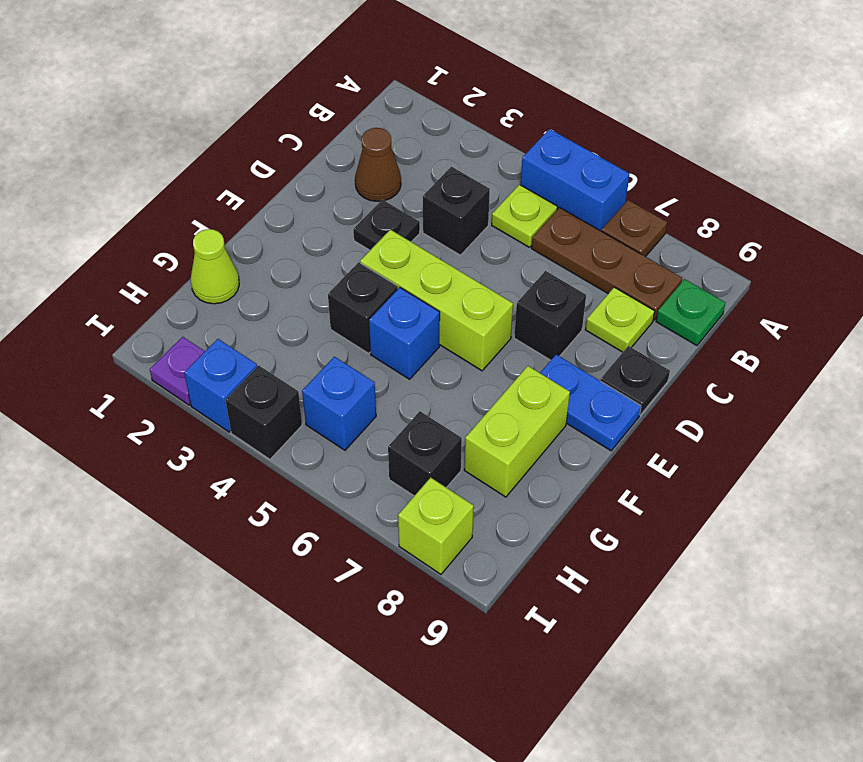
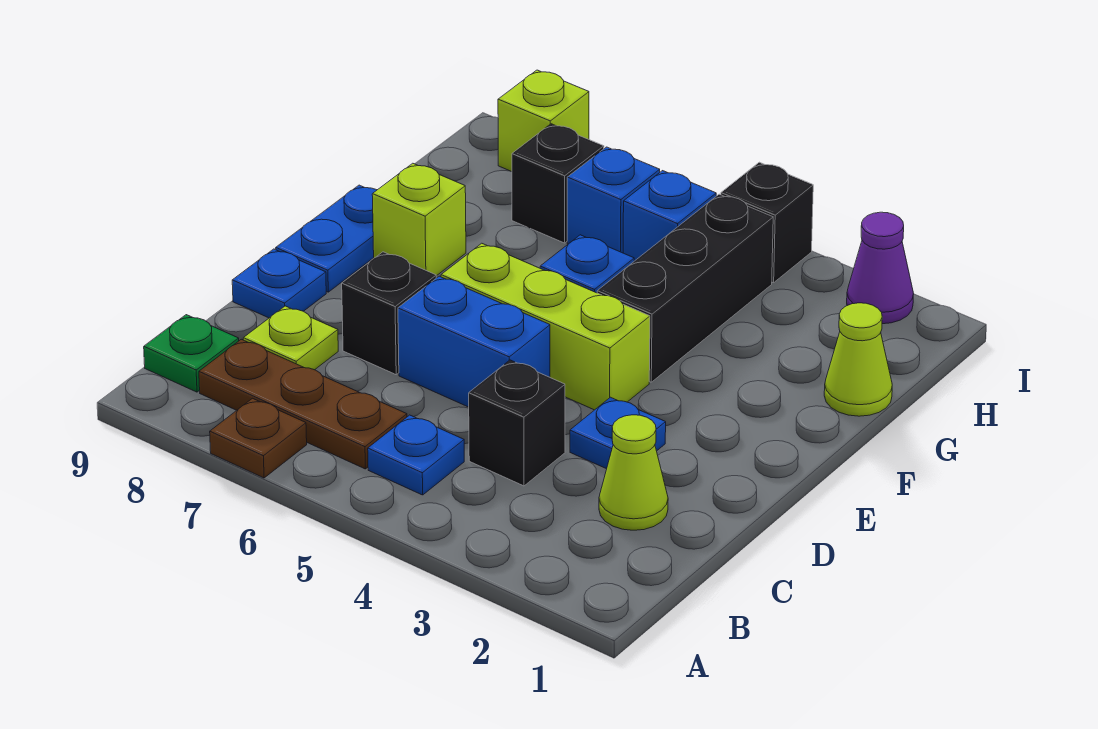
blue 1x2 brick [521,129,629,231] -> blue 1x2 brick moved to [398,276,550,407]
lime 1x1 plate [492,185,557,247] -> blue 1x1 plate [368,415,464,495]
brown 1x1 cone [355,128,401,201] -> lime 1x1 cone [599,415,668,530]
black 1x1 plate [353,200,420,250] -> blue 1x1 plate [570,397,666,469]
black 1x1 plate [600,346,670,415] -> blue 1x1 plate [232,249,326,318]
blue 1x2 plate [540,355,641,451] -> blue 1x2 plate turned to [276,185,377,292]
black 1x1 brick [328,262,398,354] -> black 1x3 brick [597,194,773,382]
lime 1x2 brick [464,366,570,497] -> lime 1x1 brick [372,163,466,276]
purple 1x1 plate [150,337,205,405] -> purple 1x1 cone [847,212,914,324]
blue 1x1 brick [184,339,257,432] -> blue 1x1 brick moved to [567,147,660,253]

